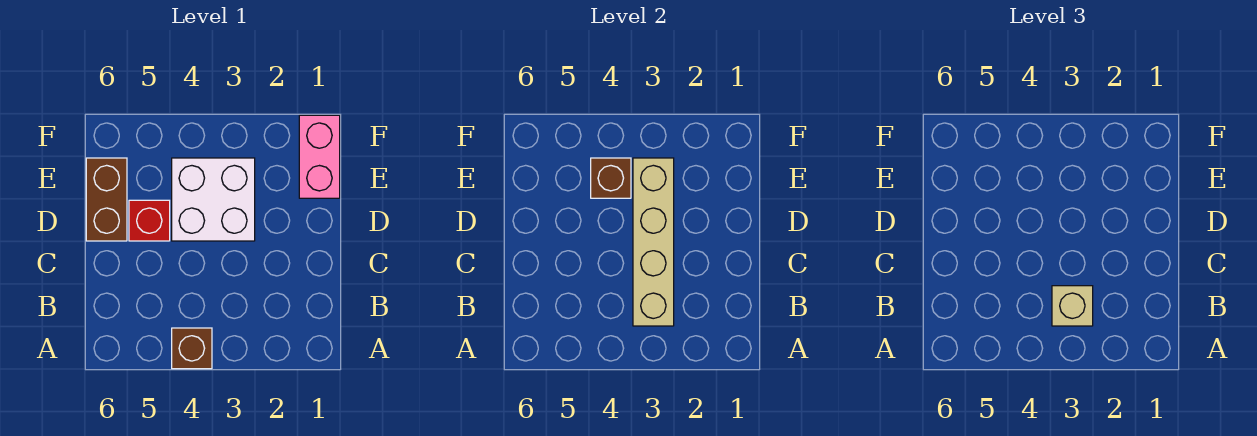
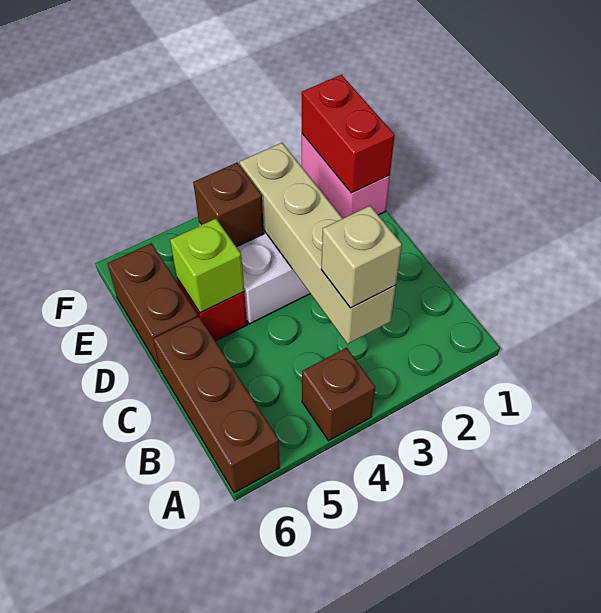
none -> brown 1x3 brick [153,316,280,493]
none -> lime 1x1 brick [170,219,244,313]
none -> red 1x2 brick [302,75,395,193]

